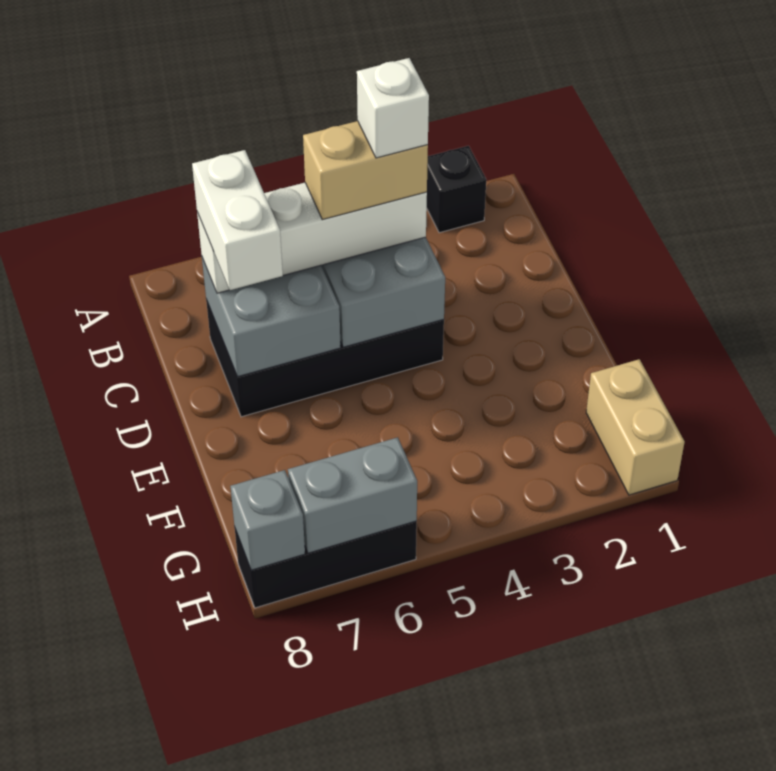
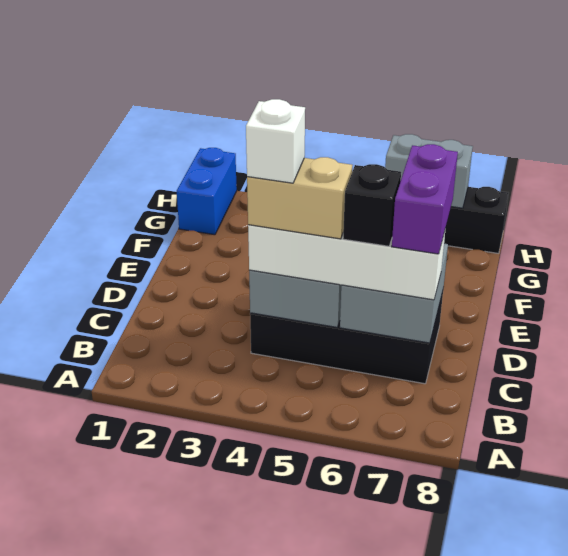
black 1x1 brick [427,146,486,233] -> black 1x1 brick moved to [343,164,401,246]
white 1x2 brick [192,150,283,290] -> purple 1x2 brick [392,144,458,254]
tan 1x2 brick [586,359,684,495] -> blue 1x2 brick [177,148,237,235]
grey 1x1 brick [230,470,305,570] -> none

